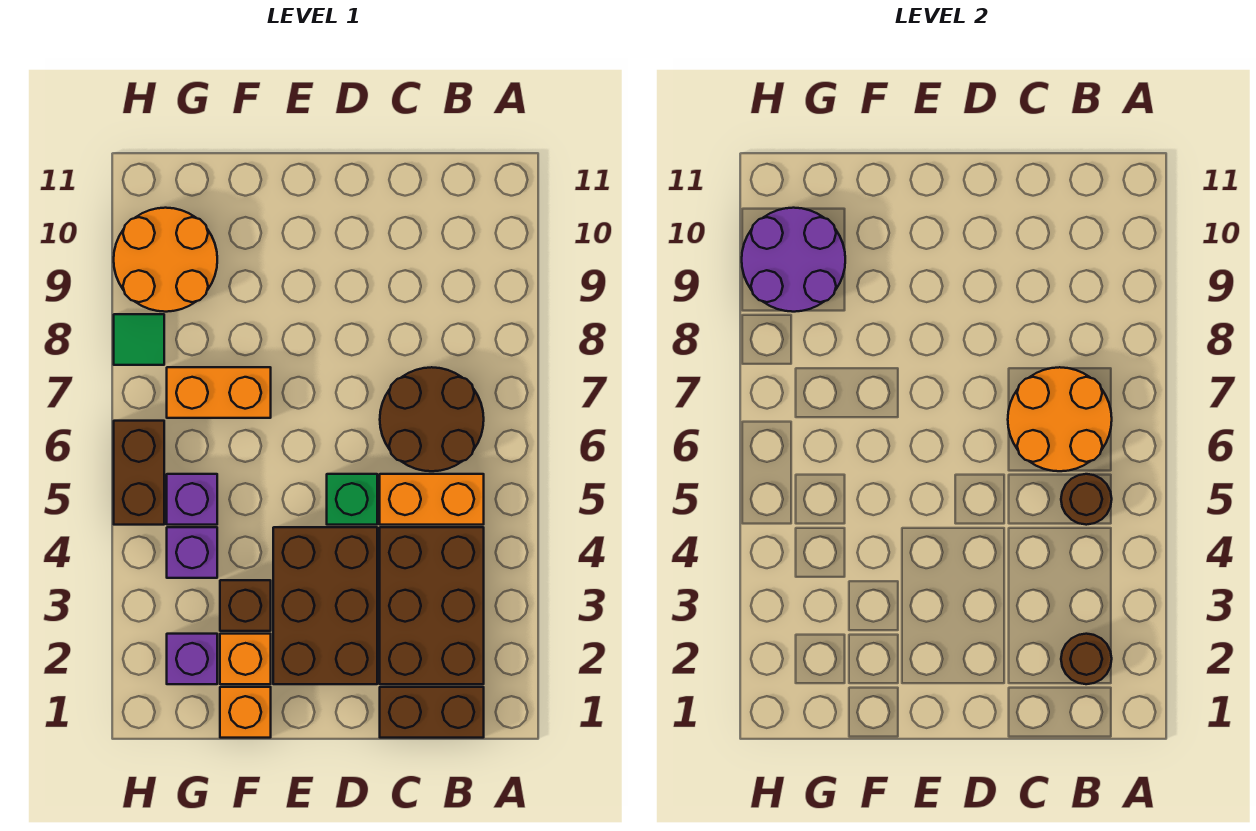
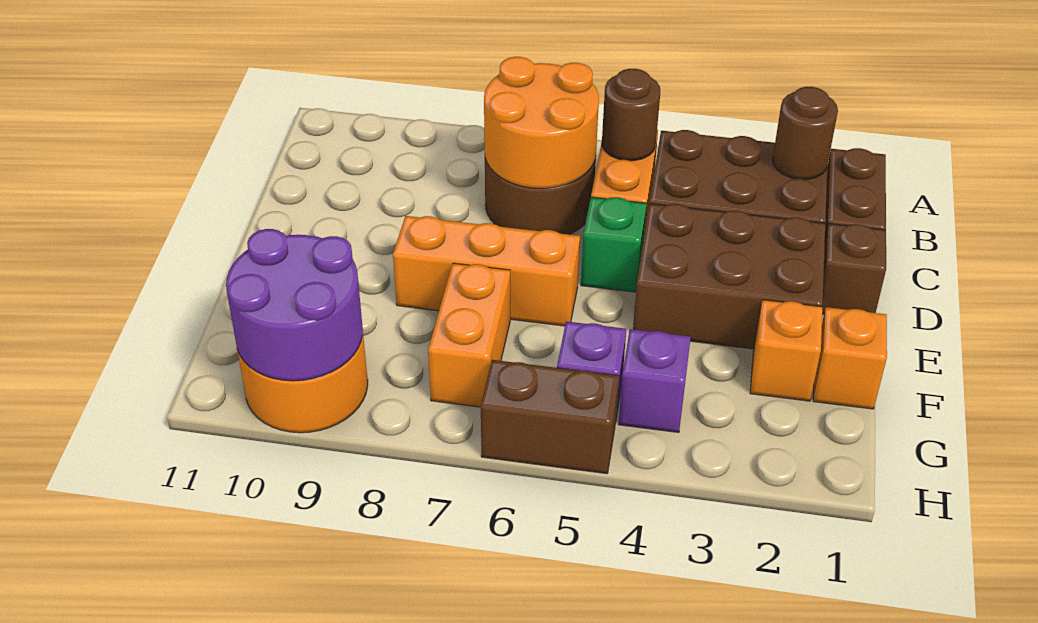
none -> orange 1x3 brick [393,216,580,326]
brown 1x1 brick [220,580,271,631] -> brown 1x1 brick moved to [822,224,886,314]
purple 1x1 brick [167,634,217,684] -> none
green 1x1 tile [114,314,164,365] -> none

